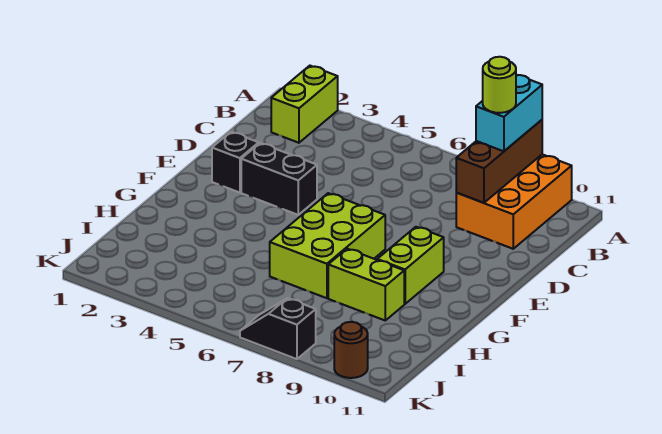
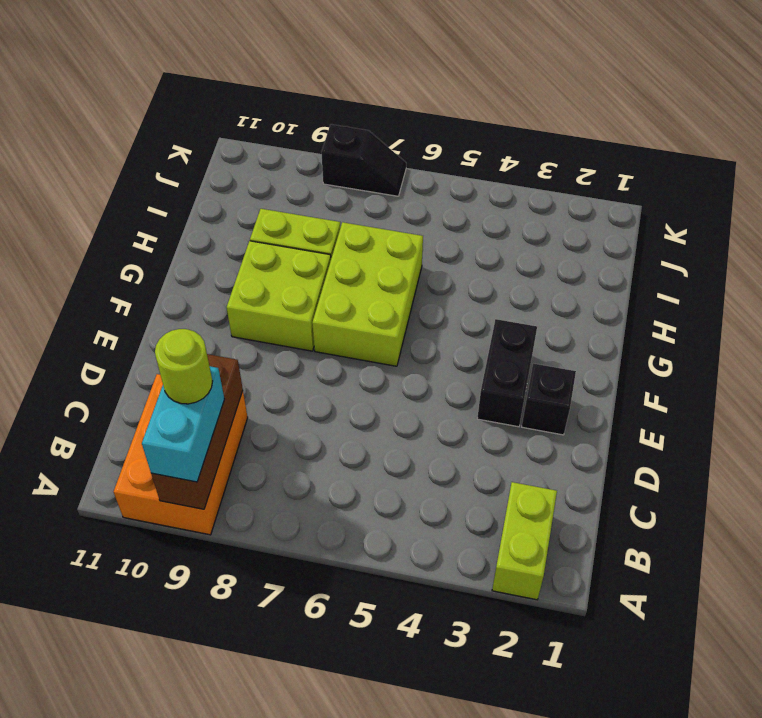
black 1x2 brick [241,143,317,215] -> black 1x2 brick turned to [477,319,537,427]
lime 1x2 brick [377,227,444,304] -> lime 2x2 brick [227,241,331,351]
brown 1x1 round brick [334,322,368,378] -> none

